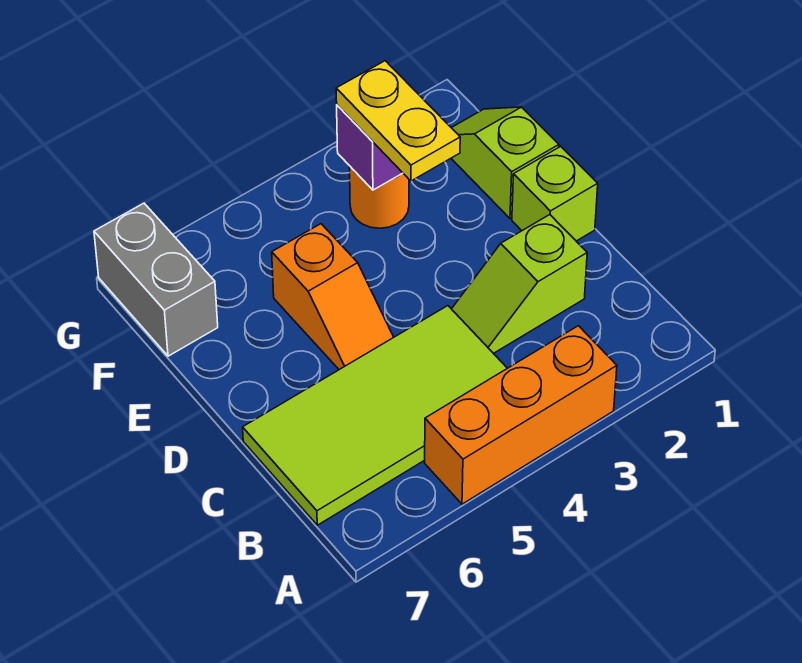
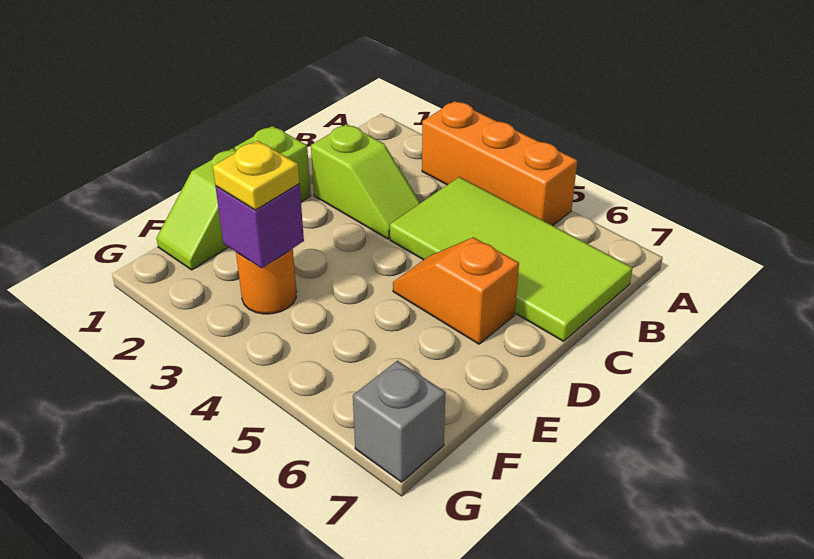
orange 1x2 slope [272,224,394,370] -> orange 1x2 slope turned to [393,237,519,344]
yellow 1x2 plate [336,61,460,181] -> yellow 1x1 plate [213,141,300,210]
grey 1x2 brick [94,203,218,356] -> grey 1x1 brick [353,361,446,482]

